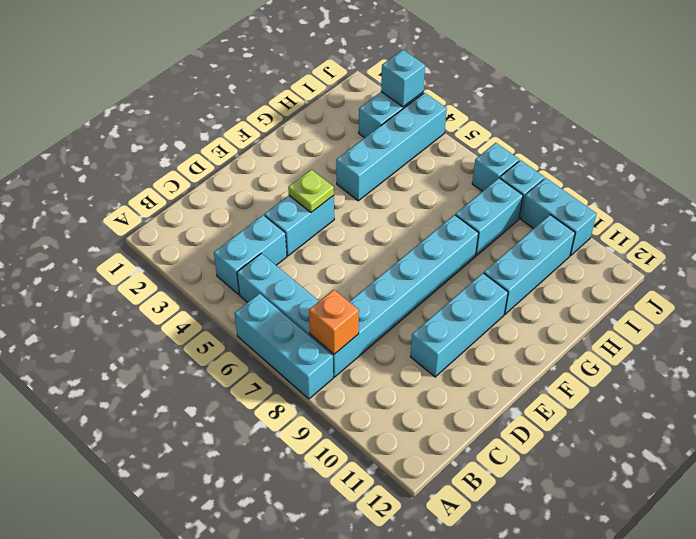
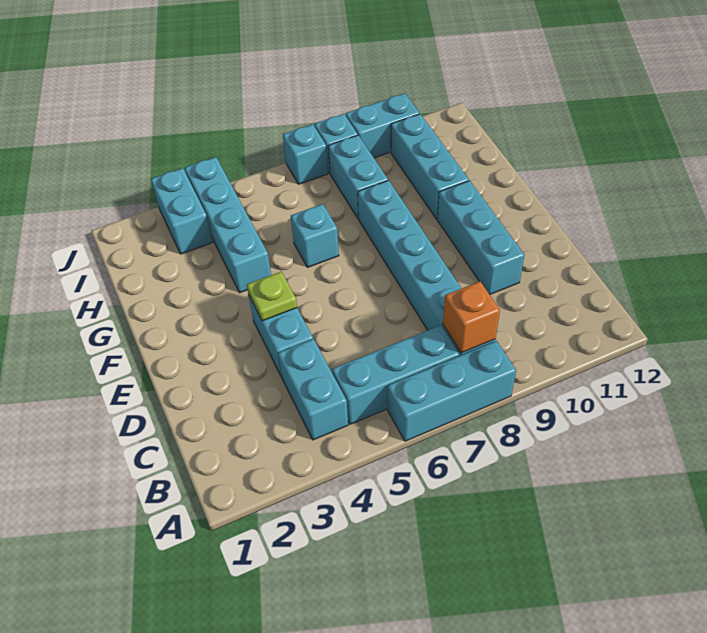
cyan 1x1 brick [381,50,425,107] -> cyan 1x1 brick moved to [291,204,339,267]

